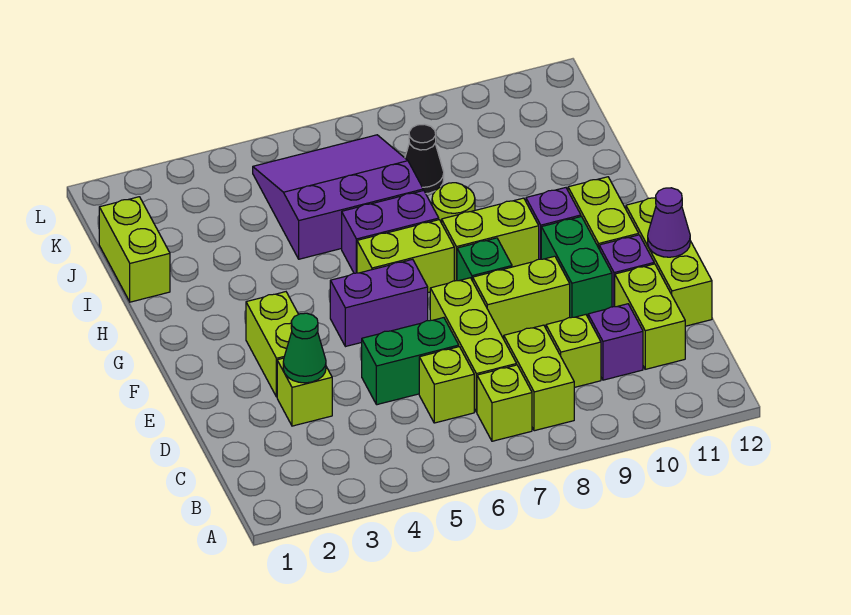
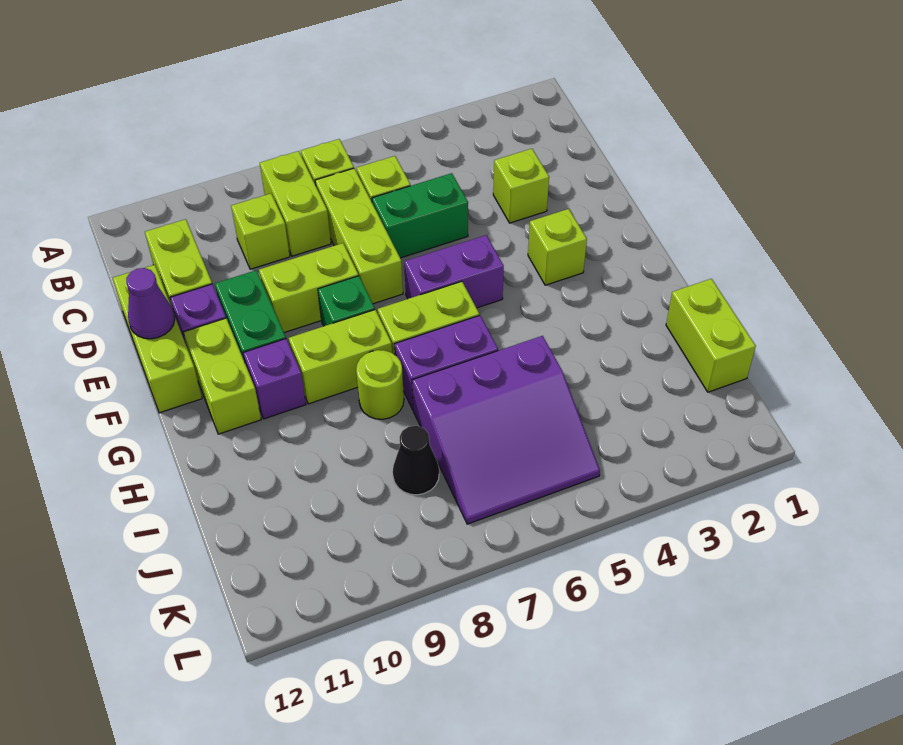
purple 1x1 brick [588,304,643,380] -> none
green 1x1 cone [283,313,326,383] -> none
lime 1x2 brick [246,292,298,397] -> lime 1x1 brick [528,209,587,285]

